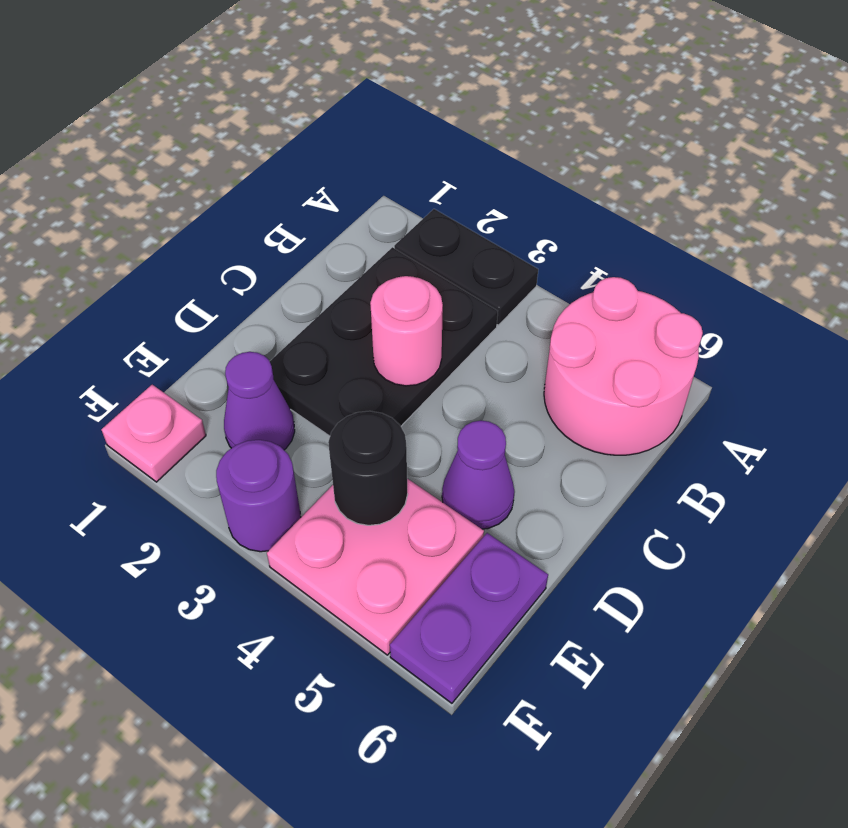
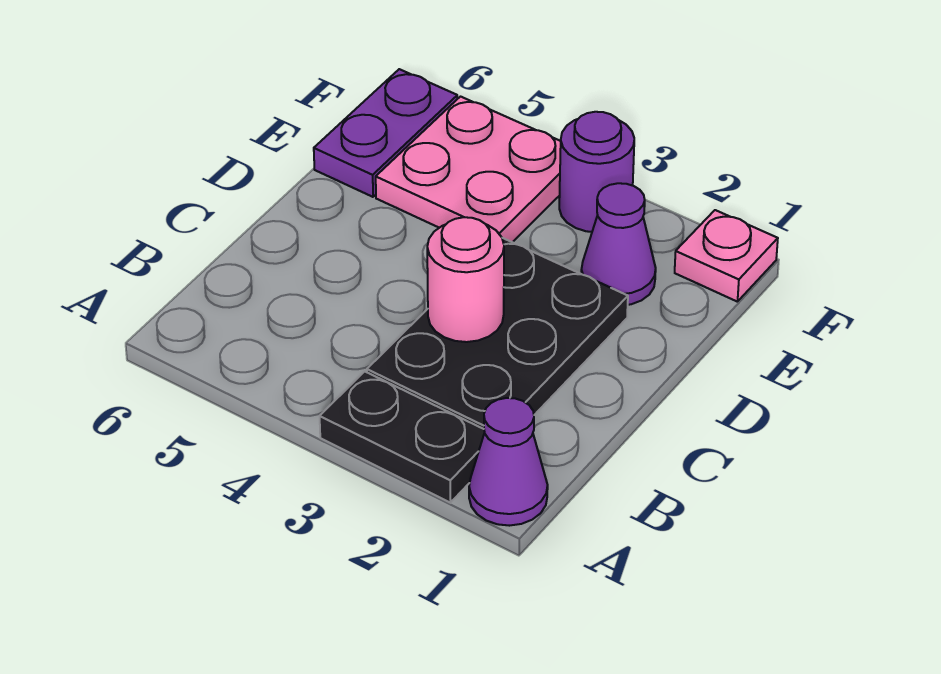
pink 2x2 round brick [544,277,703,455] -> none
purple 1x1 cone [442,421,515,529] -> purple 1x1 cone moved to [469,398,548,526]
black 1x1 round brick [328,411,408,525] -> none

